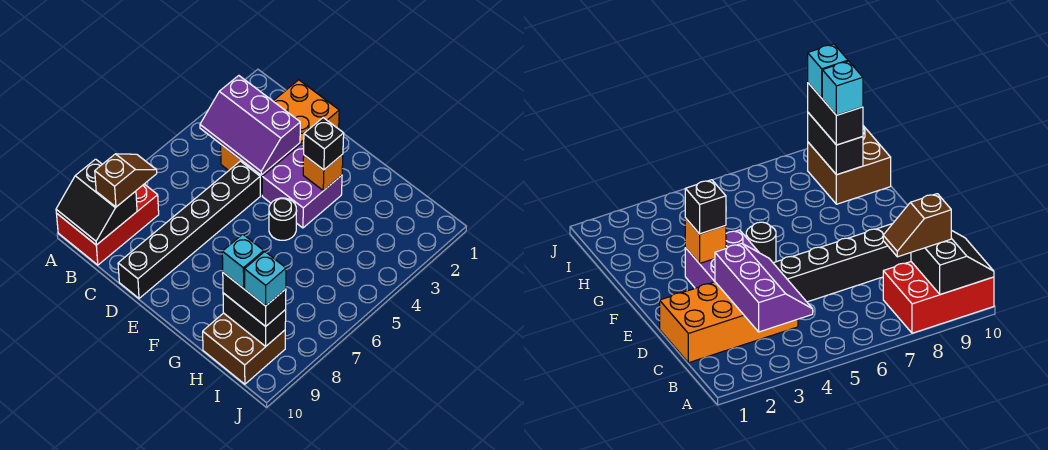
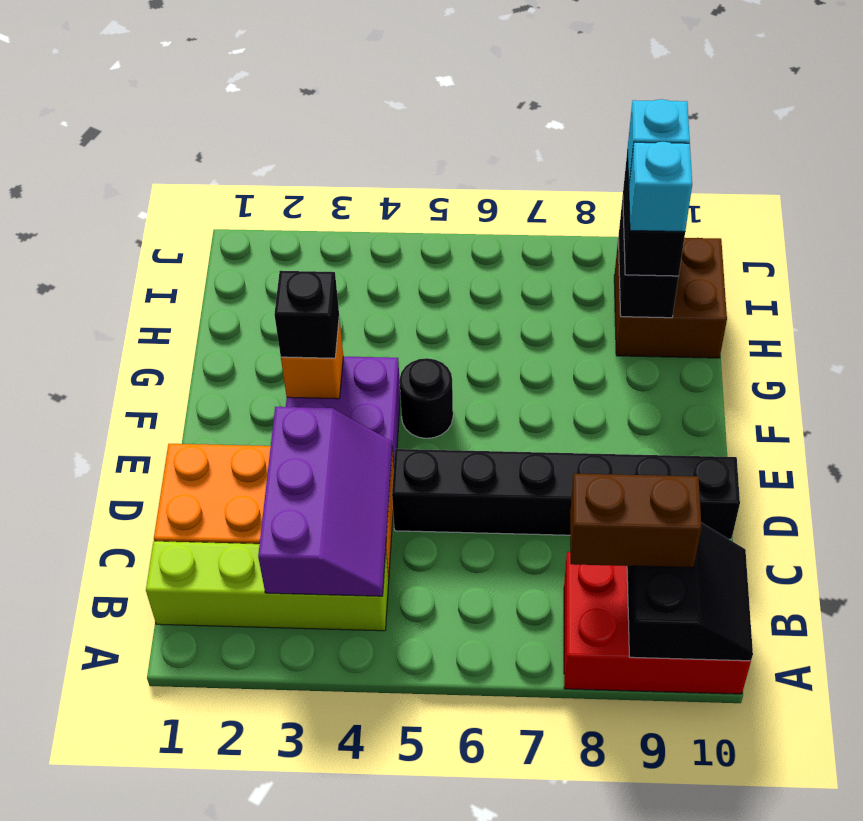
none -> lime 1x4 brick [146,541,389,631]
brown 1x2 slope [95,154,157,207] -> brown 1x2 brick [570,474,702,568]

